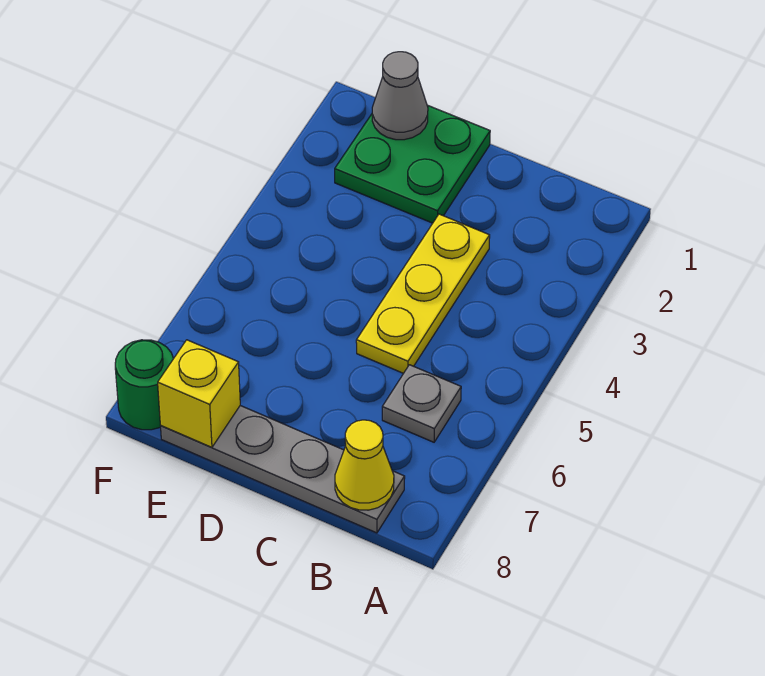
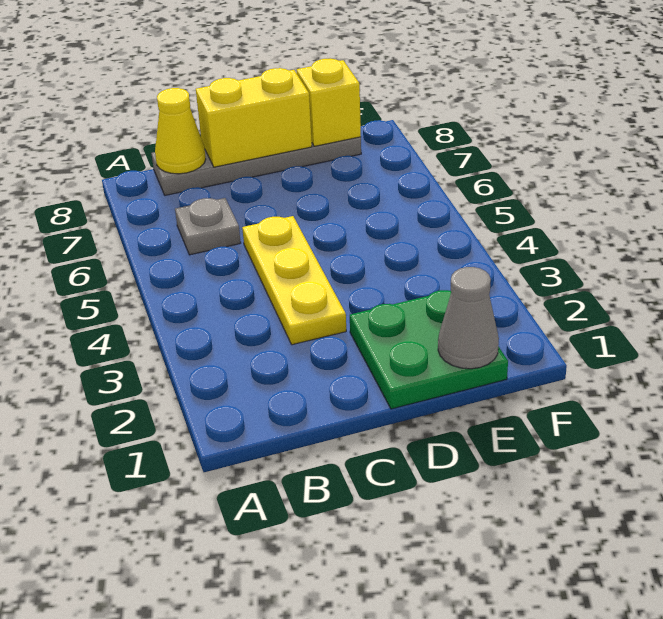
none -> yellow 1x2 brick [196,68,312,167]
green 1x1 round brick [115,340,173,430] -> none

